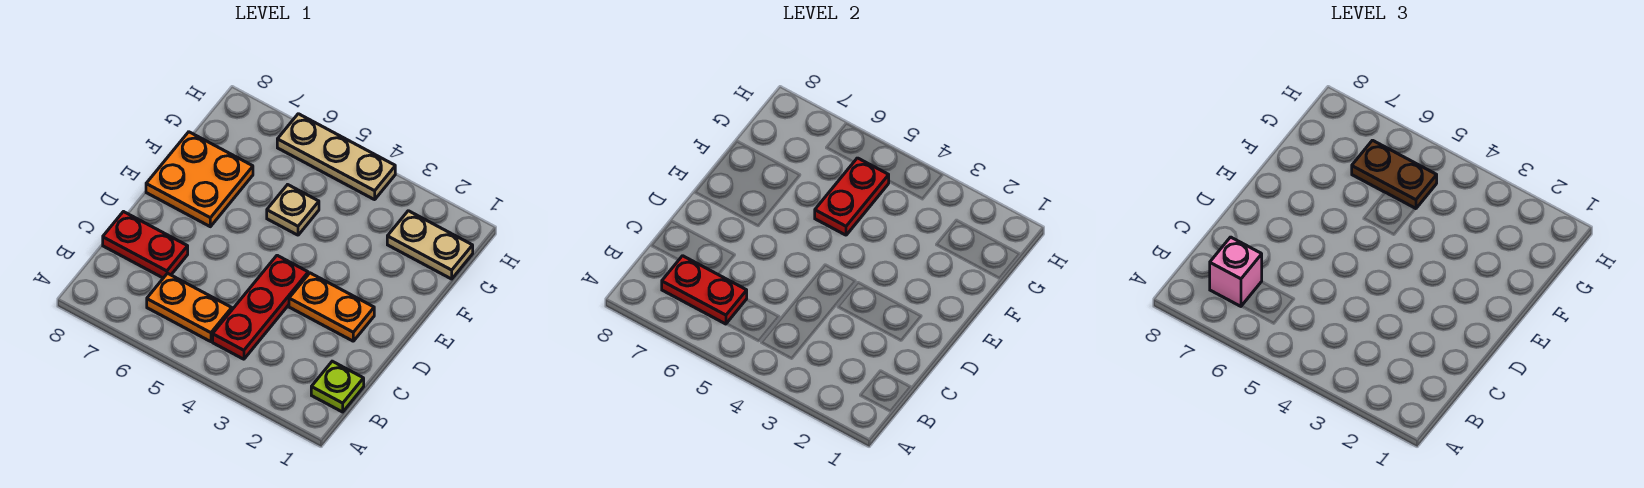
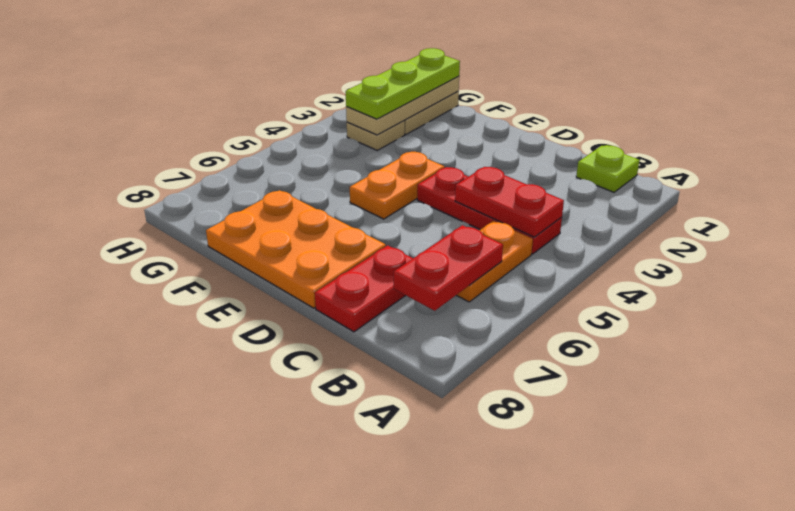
pink 1x1 brick [1210,237,1262,306] -> none
orange 1x2 plate [289,273,374,341] -> orange 1x2 plate moved to [350,152,445,219]
orange 2x2 plate [146,132,253,227] -> orange 2x3 plate [206,190,386,308]
tan 1x1 plate [267,185,319,235] -> tan 1x1 plate moved to [347,120,405,150]
red 1x2 plate [815,158,889,235] -> red 1x2 plate moved to [455,167,564,237]
none -> lime 1x3 plate [346,48,460,119]
brown 1x2 plate [1352,140,1437,209] -> none
tan 1x3 plate [277,114,395,200] -> tan 1x3 plate moved to [346,76,459,135]

